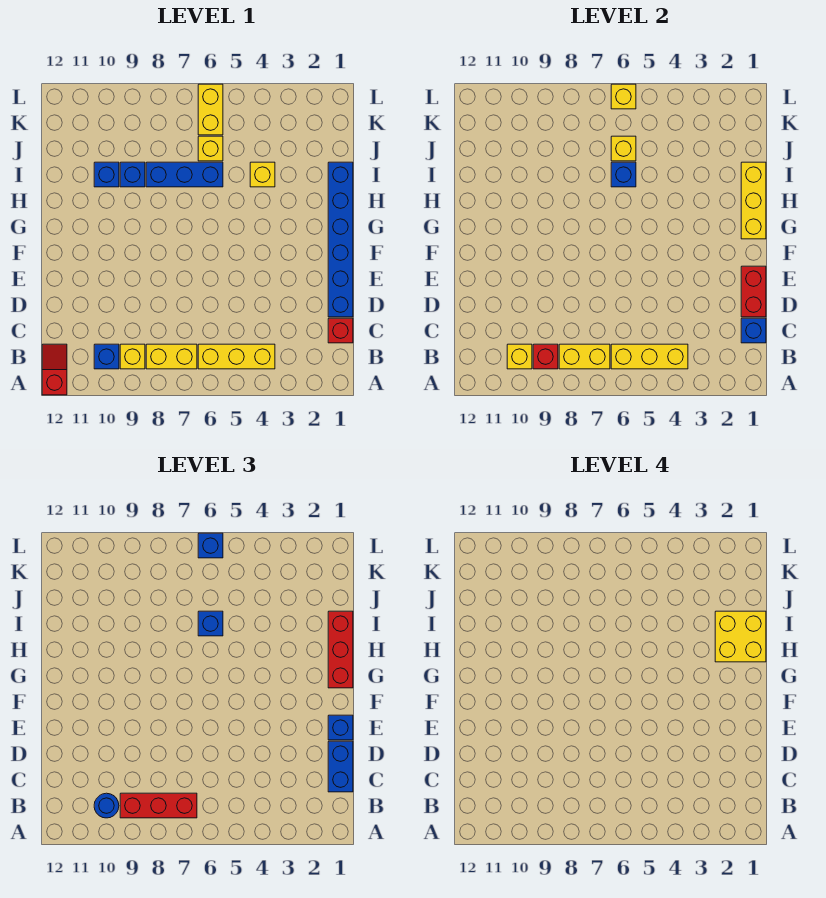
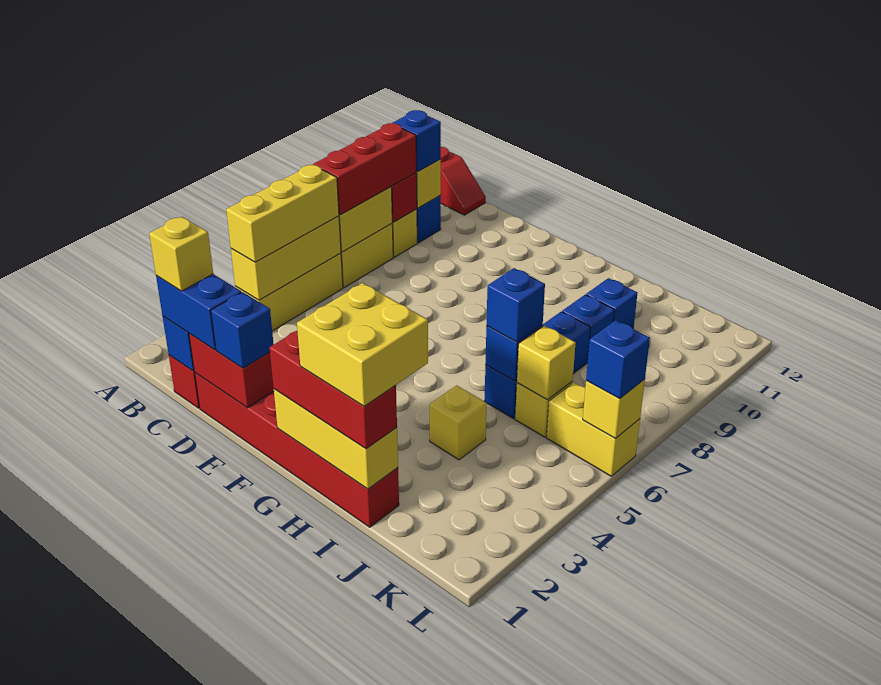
none -> yellow 1x3 brick [226,165,339,262]
blue 1x1 round brick [94,793,119,818] -> blue 1x1 brick [393,110,441,172]
none -> yellow 1x1 brick [149,217,213,291]
blue 1x6 brick [328,162,353,317] -> red 1x6 brick [195,373,399,527]

